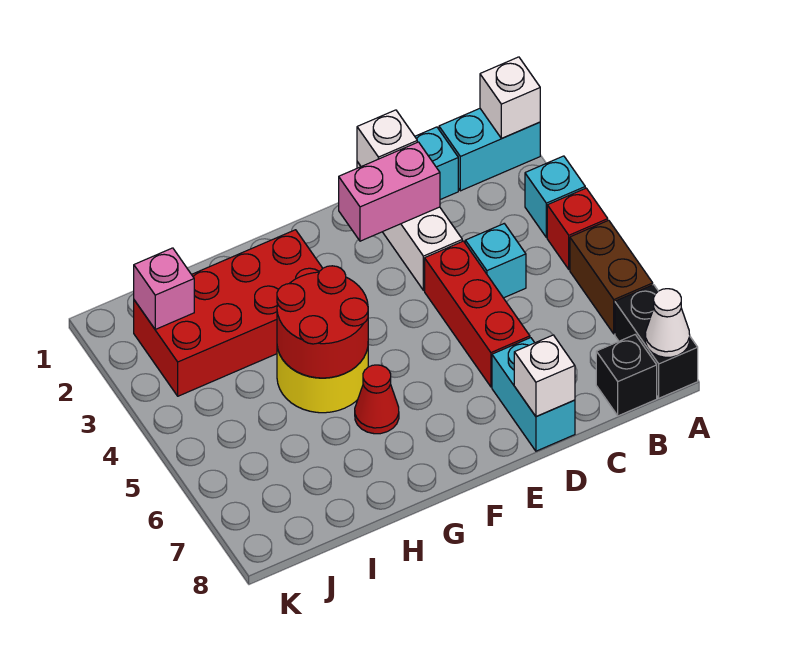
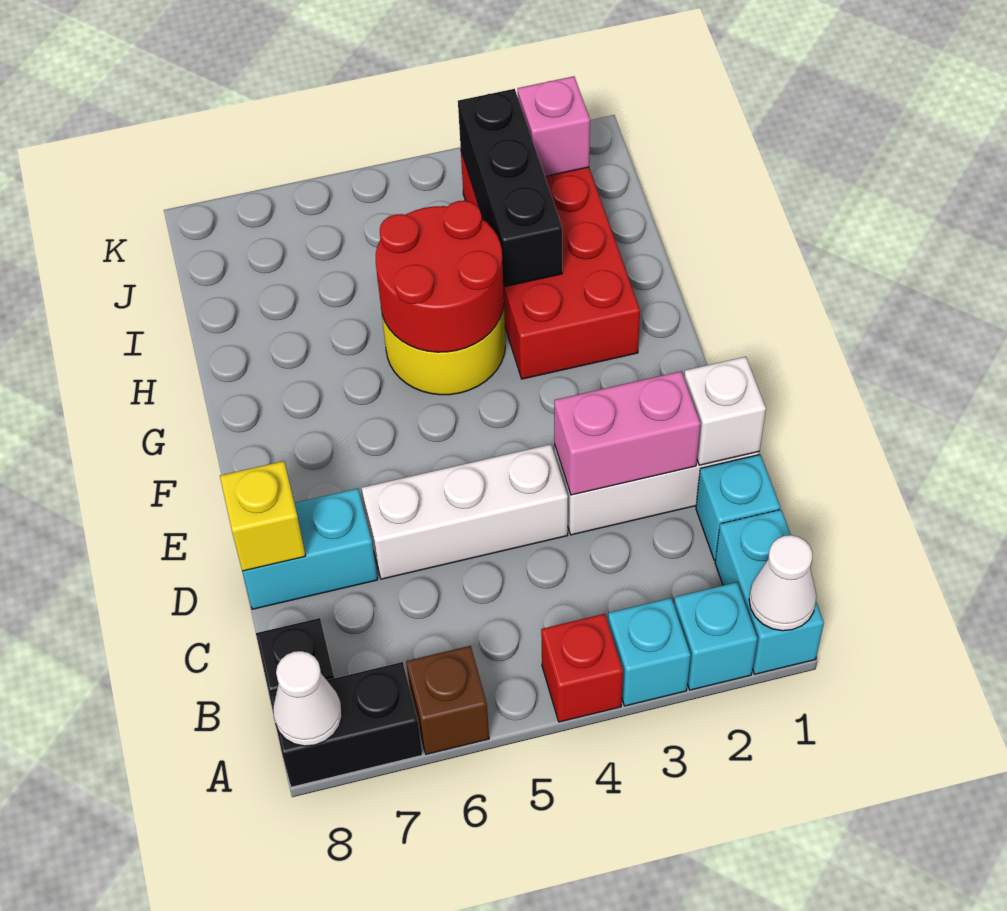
white 1x1 brick [480,57,540,138] -> white 1x1 cone [749,535,817,631]
brown 1x2 brick [570,220,653,334] -> brown 1x1 brick [406,646,489,754]
cyan 1x1 brick [465,224,526,298] -> cyan 1x1 brick moved to [674,582,757,690]
pink 1x2 brick [339,142,440,241] -> pink 1x2 brick turned to [554,371,700,495]
red 1x3 brick [425,241,530,387] -> white 1x3 brick [362,444,568,579]
white 1x1 brick [514,335,575,417] -> yellow 1x1 brick [220,461,305,571]
red 1x1 cone [355,365,399,434] -> none
none -> black 1x3 brick [458,89,562,287]

